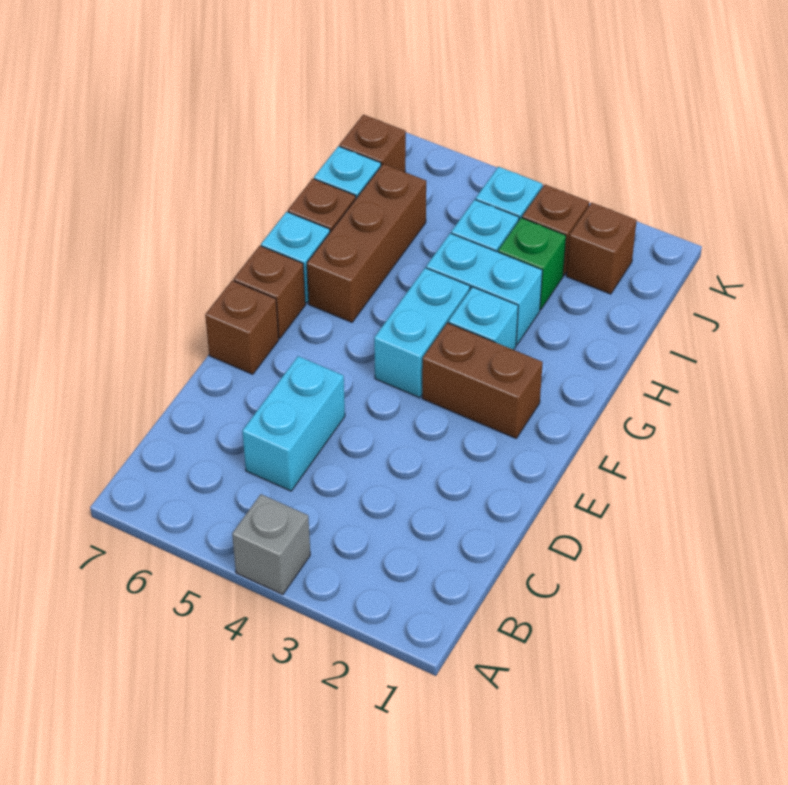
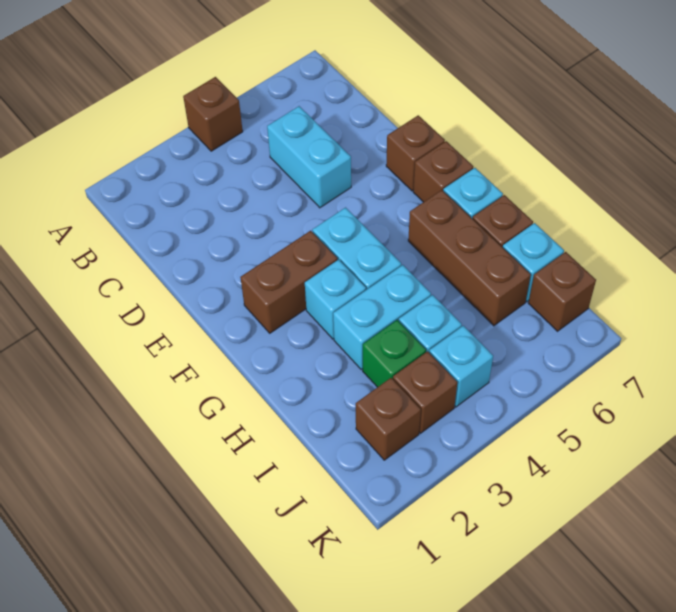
grey 1x1 brick [232,494,310,595] -> brown 1x1 brick [183,77,243,151]

